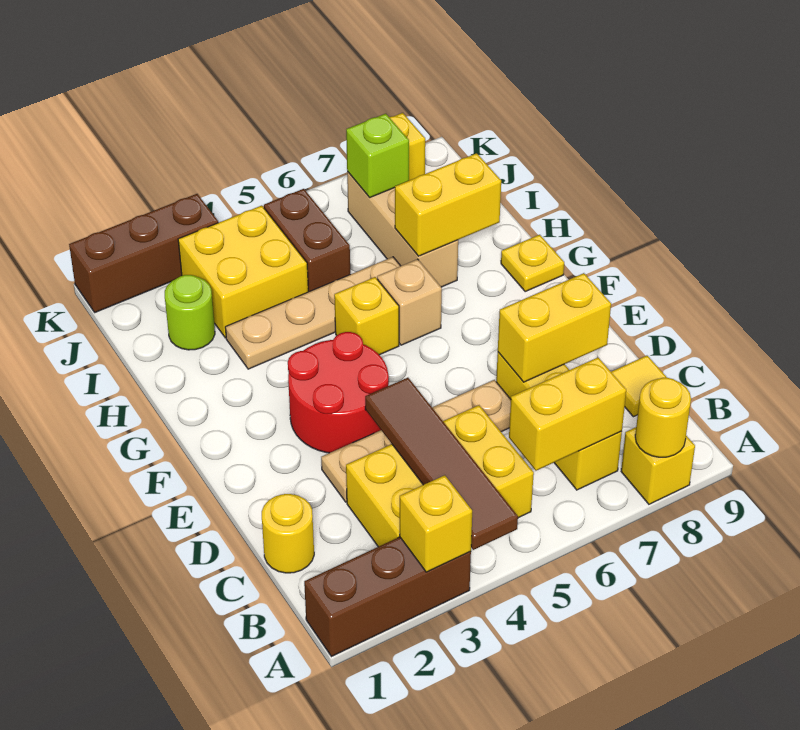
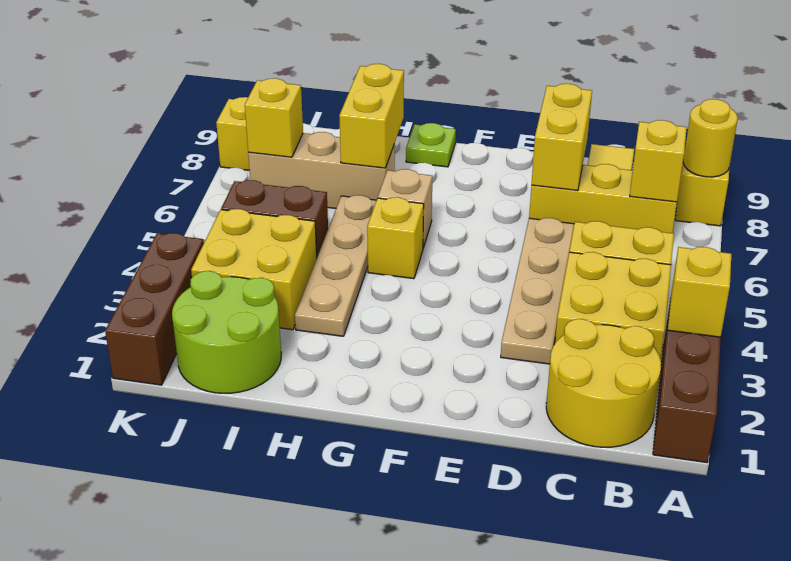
brown 1x4 tile [365,378,518,550] -> none
yellow 1x2 brick [509,357,626,471] -> yellow 1x1 brick [630,120,687,202]
yellow 1x1 round brick [262,494,314,573] -> yellow 2x2 round brick [546,319,661,447]
red 2x2 round brick [288,332,389,453] -> none
yellow 1x1 plate [501,235,564,292] -> lime 1x1 plate [406,123,456,167]
lime 1x1 round brick [165,275,215,350] -> lime 2x2 round brick [172,271,281,393]
lime 1x1 brick [346,114,409,198] -> yellow 1x1 brick [245,78,303,157]

